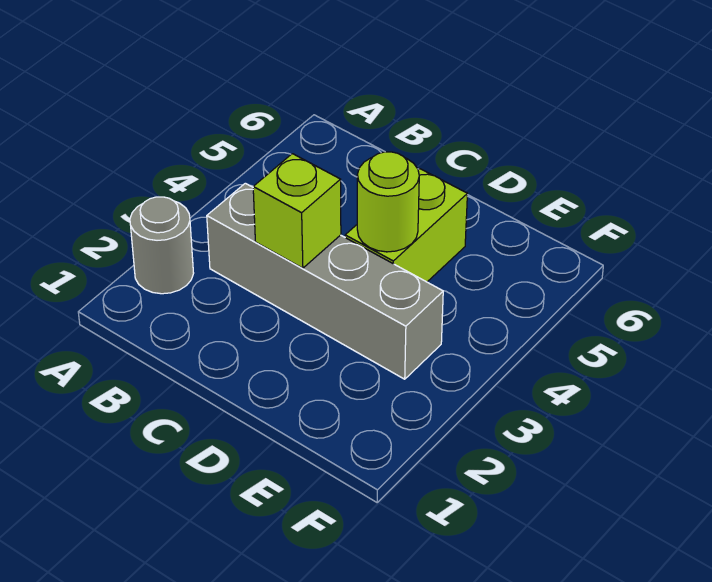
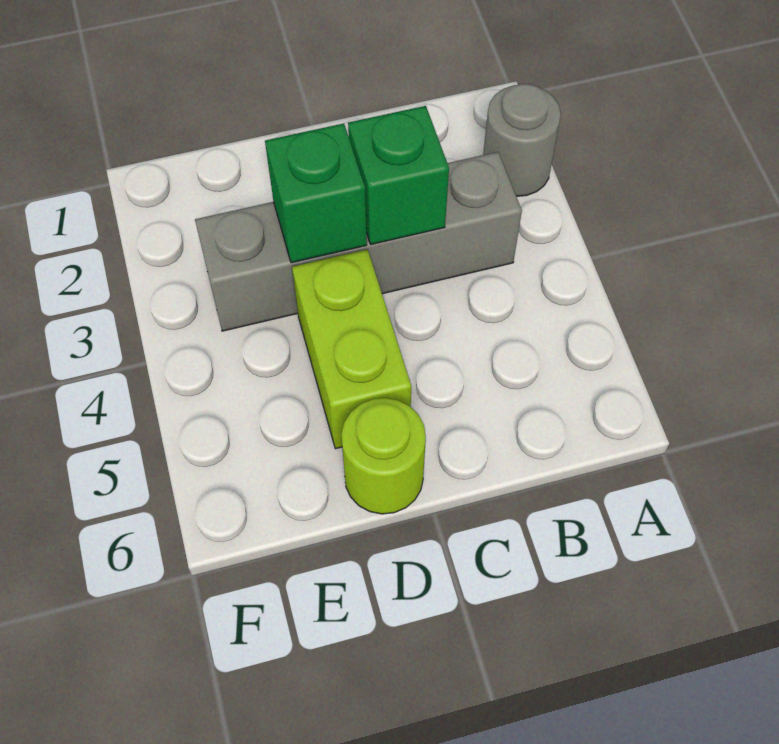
lime 1x1 brick [253,154,341,268] -> green 1x1 brick [348,106,449,244]
none -> green 1x1 brick [265,124,367,263]
lime 1x1 round brick [357,152,419,252] -> lime 1x1 round brick moved to [341,398,426,514]

